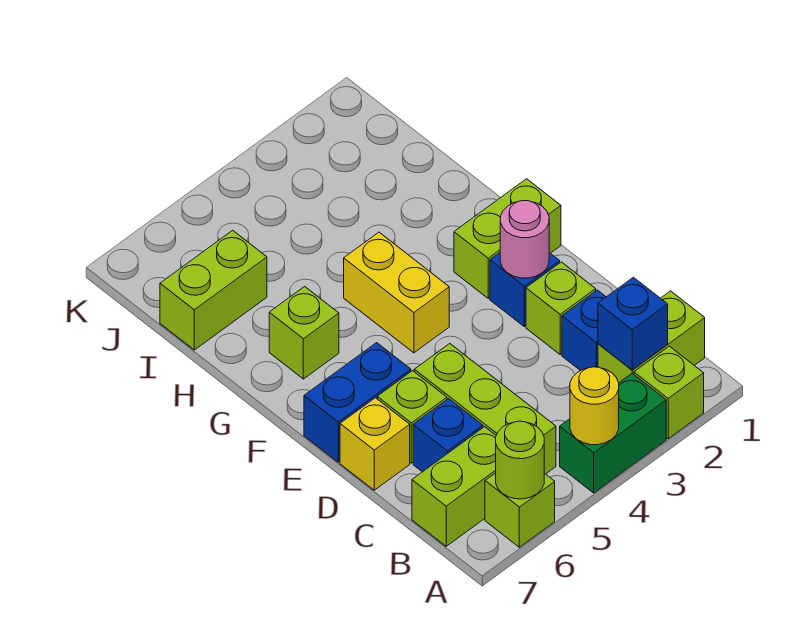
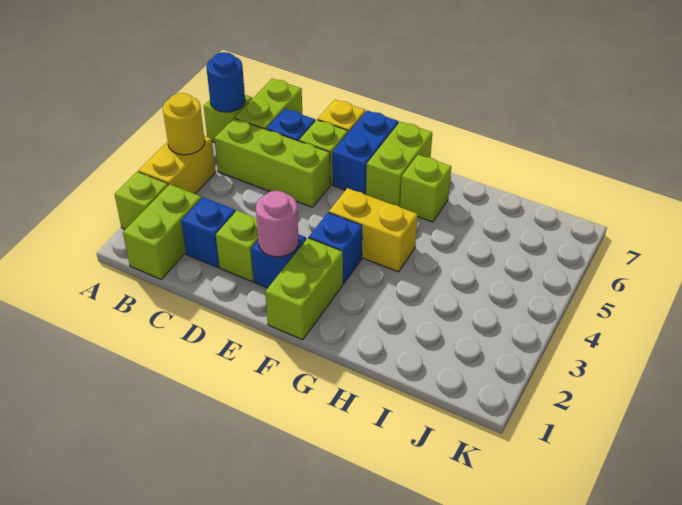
green 1x2 brick [560,373,666,493] -> yellow 1x2 brick [138,136,215,194]
lime 1x1 round brick [496,421,544,499] -> blue 1x1 round brick [206,52,245,112]
blue 1x1 brick [598,277,668,370] -> blue 1x1 brick moved to [309,213,362,284]
lime 1x2 brick [160,230,267,350] -> lime 1x2 brick moved to [366,122,432,207]

